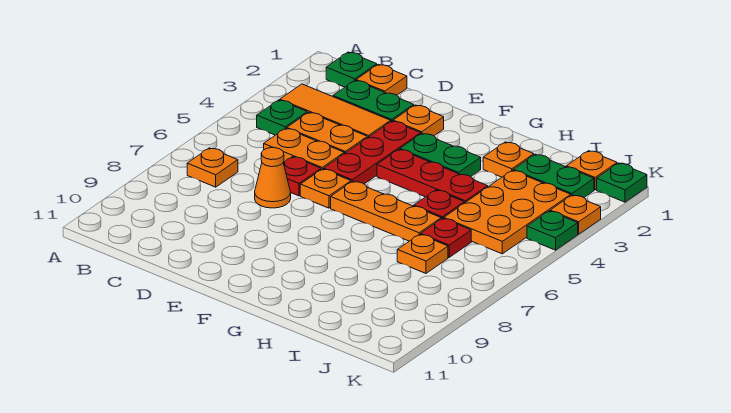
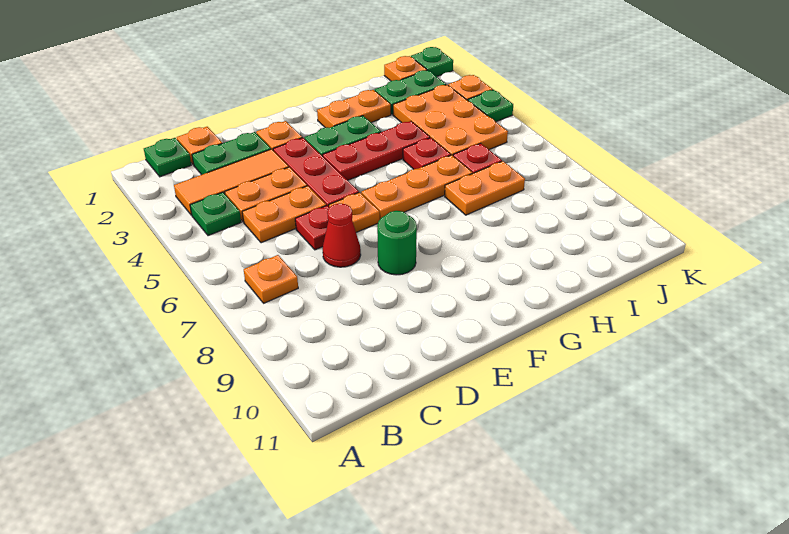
orange 1x1 cone [255,148,291,208] -> red 1x1 cone [323,204,361,267]
none -> green 1x1 round brick [377,211,417,275]
orange 1x1 plate [483,142,534,177] -> orange 1x2 plate [317,90,391,128]
orange 1x1 plate [397,234,448,273] -> orange 1x2 plate [445,161,525,215]

